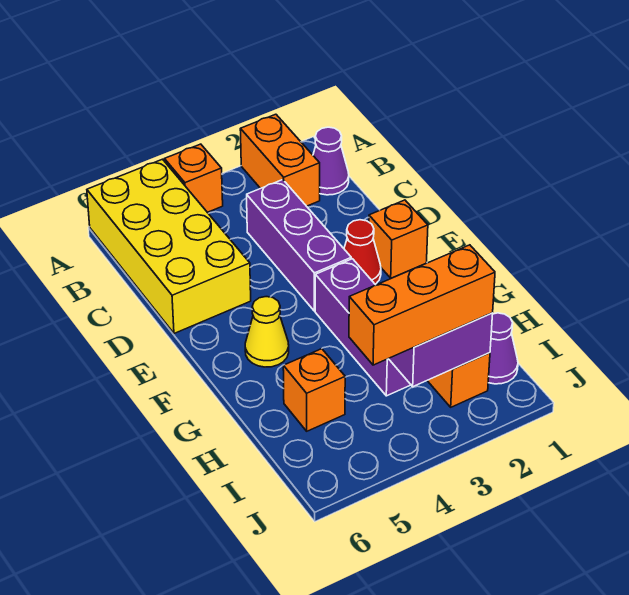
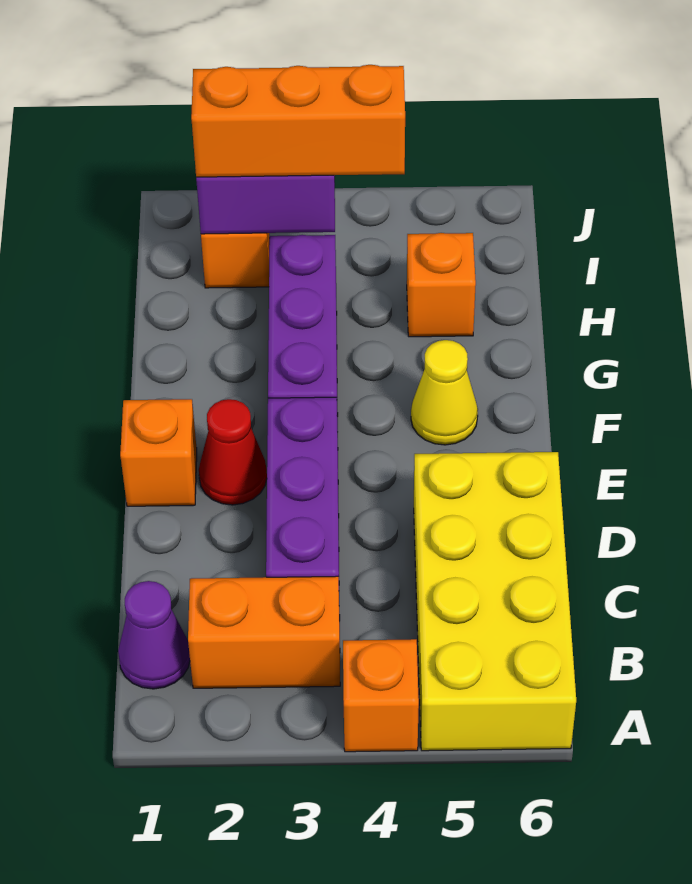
orange 1x2 brick [240,114,320,206] -> orange 1x2 brick turned to [188,576,340,688]
purple 1x1 cone [488,313,518,384] -> none

